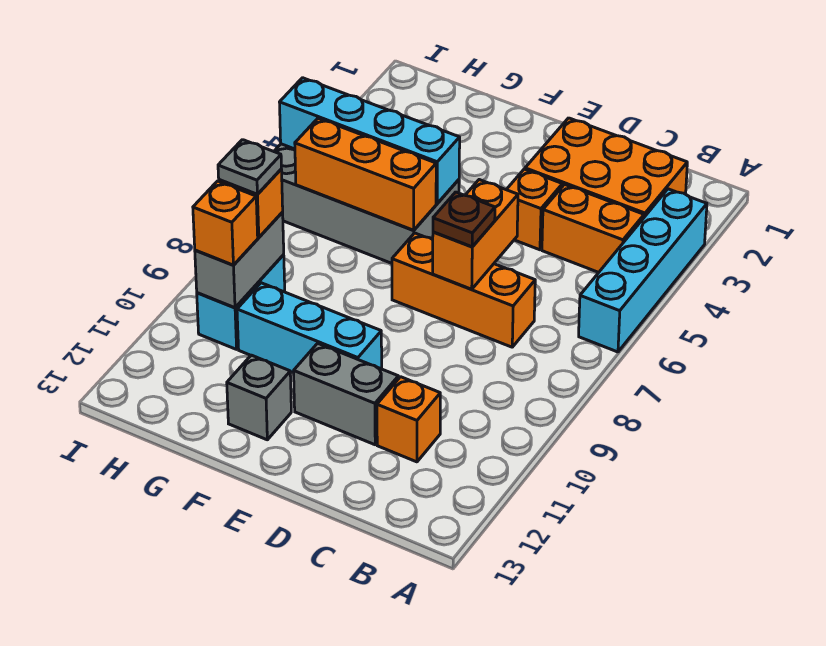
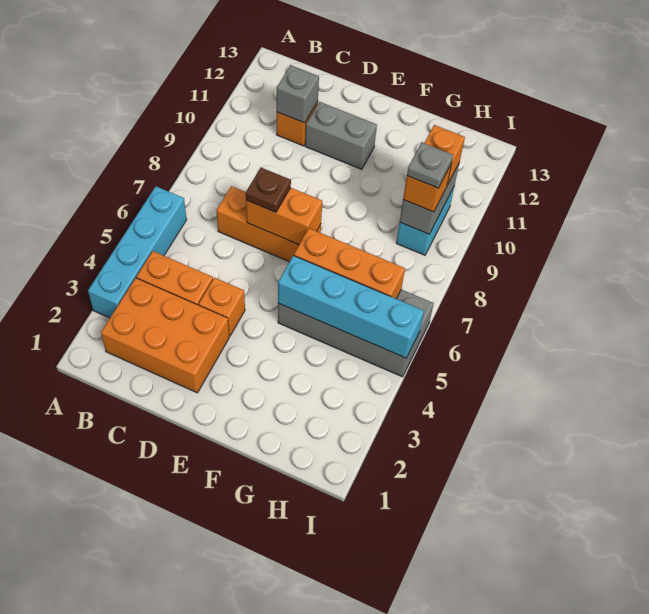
orange 1x2 brick [433,180,518,289] -> orange 1x2 brick turned to [246,188,322,245]
cyan 1x3 brick [237,283,382,373] -> none
grey 1x1 brick [227,355,291,440] -> grey 1x1 brick moved to [277,65,319,123]

